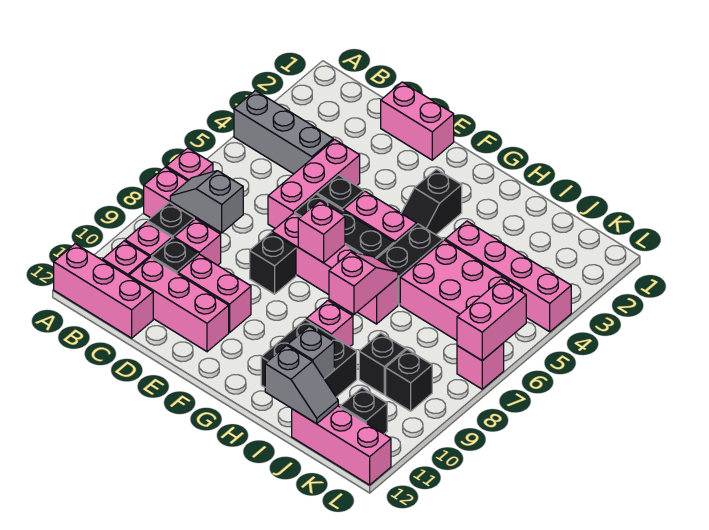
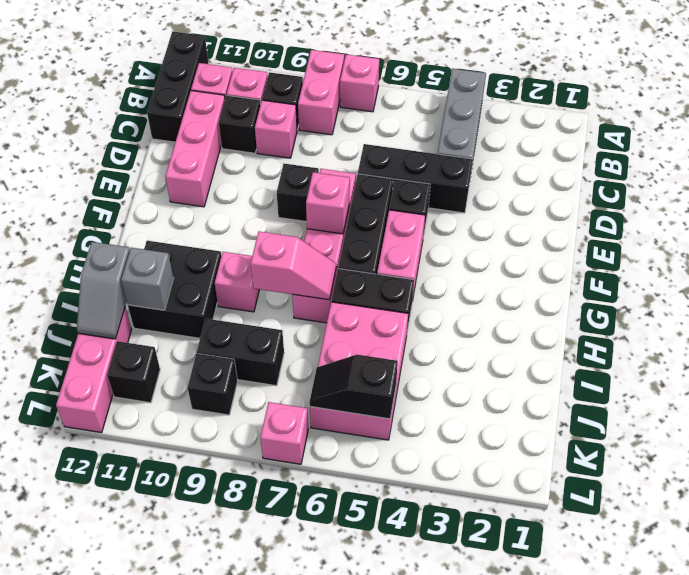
pink 1x3 brick [54,244,153,338] -> black 1x3 brick [147,31,208,142]
grey 1x2 slope [170,171,243,233] -> none
pink 1x2 brick [381,82,454,160] -> none
pink 1x3 brick [268,139,360,228] -> black 1x3 brick [358,144,473,213]
pink 1x2 brick [178,254,251,332] -> none
black 1x2 slope [401,169,462,235] -> black 1x2 slope moved to [309,355,398,419]
pink 1x4 brick [445,221,571,332] -> none
black 1x1 brick [359,333,406,395] -> black 1x2 brick [197,319,284,386]
pink 1x2 brick [457,280,526,361] -> none

